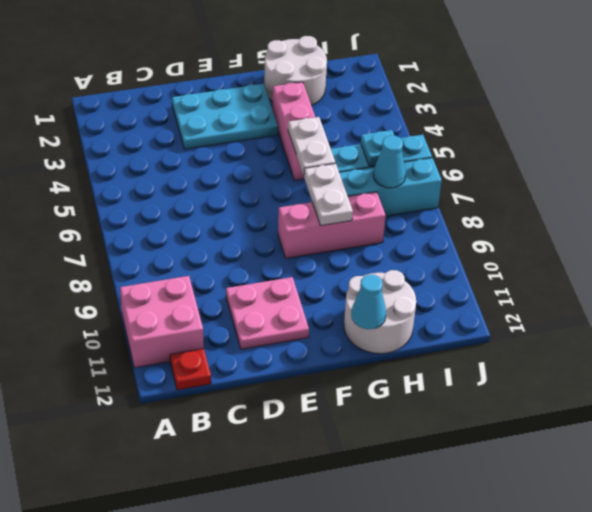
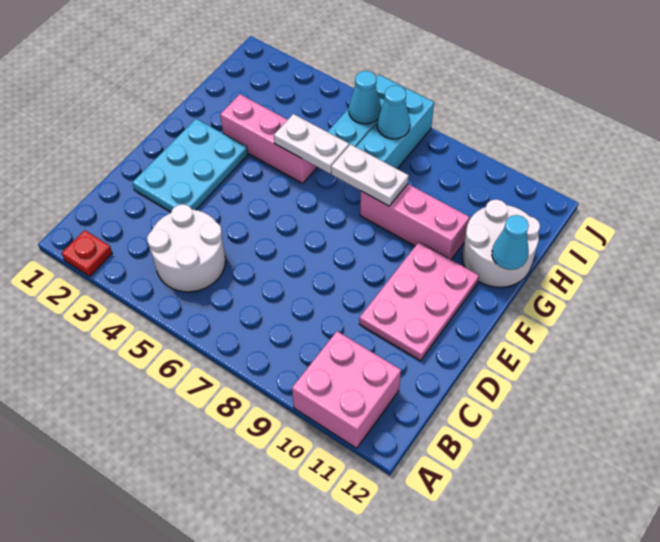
red 1x1 plate [170,349,211,390] -> red 1x1 plate moved to [62,230,112,276]
pink 2x2 plate [226,277,309,349] -> pink 2x3 plate [359,242,479,361]
pink 1x3 brick [278,192,386,258] -> pink 1x3 brick turned to [360,184,469,259]
white 2x2 round brick [264,36,327,106] -> white 2x2 round brick moved to [147,204,226,292]
cyan 1x1 plate [361,130,394,166] -> cyan 1x1 cone [349,71,381,124]

